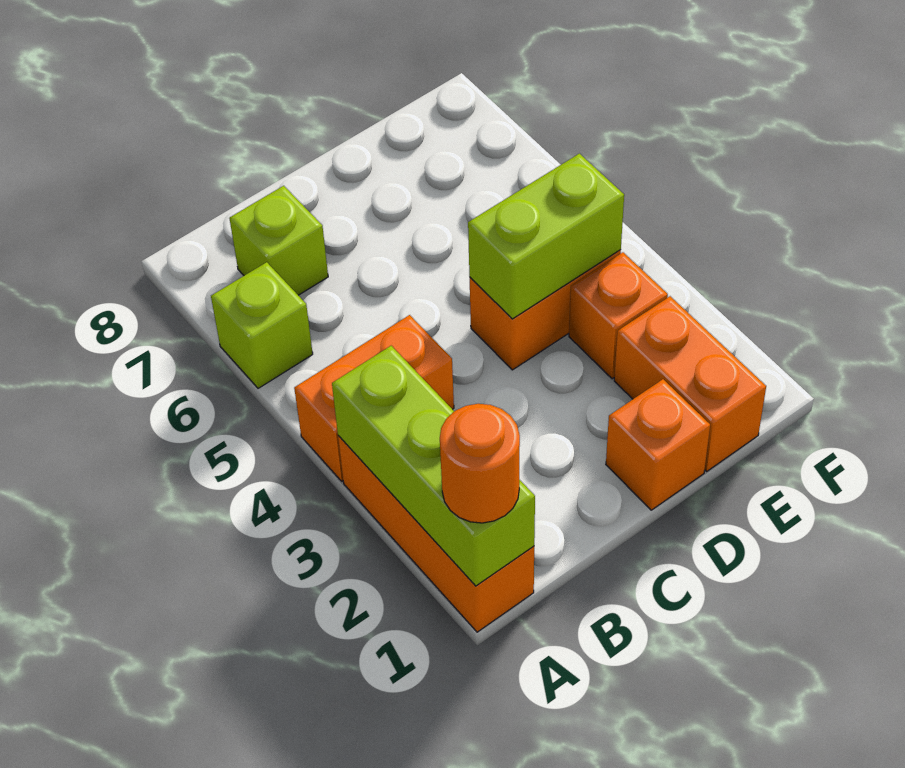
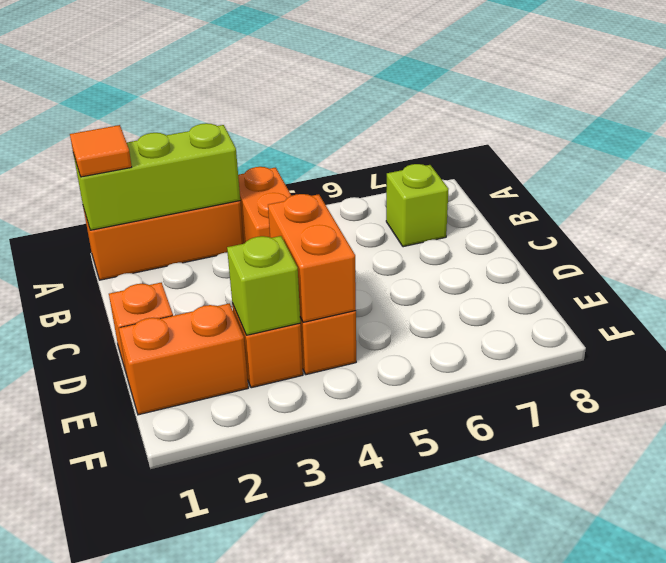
orange 1x1 round brick [440,404,520,523] -> orange 1x1 tile [70,125,132,177]
lime 1x1 brick [211,262,313,388] -> lime 1x1 brick moved to [227,236,300,335]
lime 1x2 brick [468,154,624,319] -> orange 1x2 brick [268,194,356,322]

